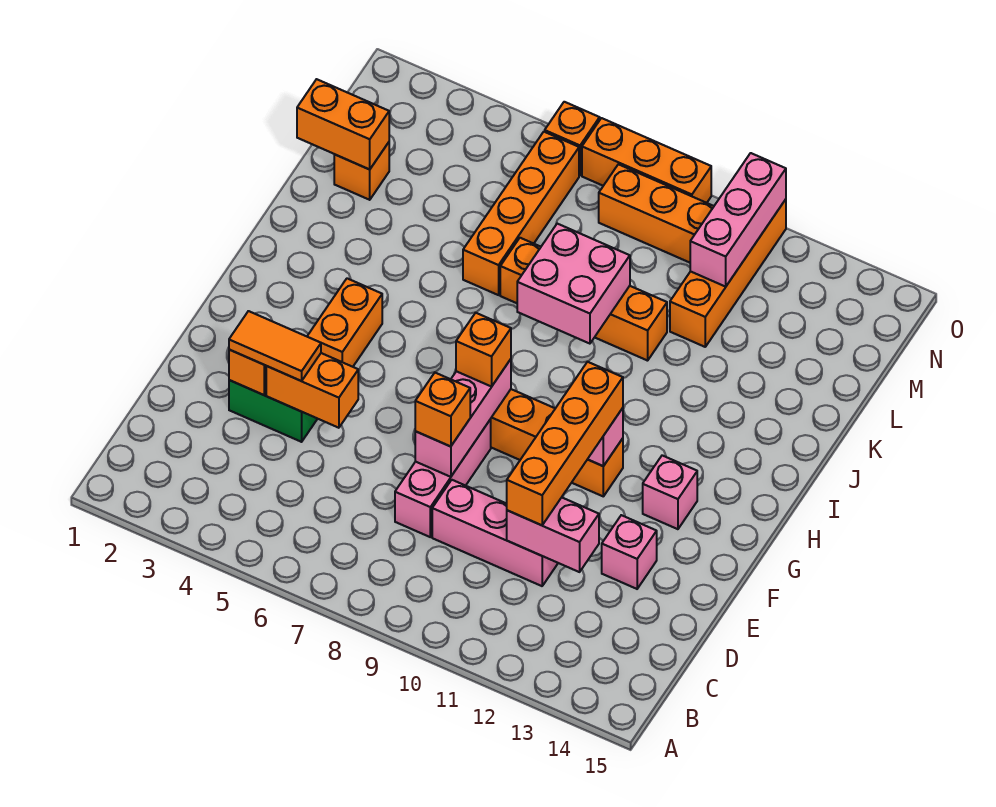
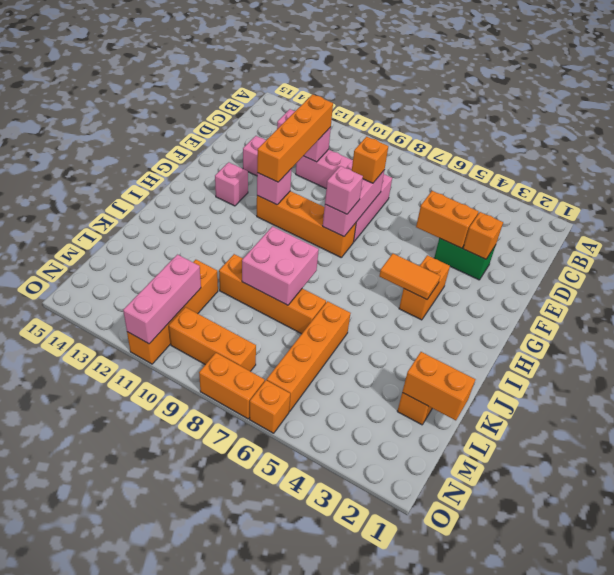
orange 1x2 tile [229,311,321,381] -> orange 1x2 tile moved to [379,254,440,300]
orange 1x1 brick [456,313,511,387] -> pink 1x1 brick [325,166,363,214]
orange 1x3 brick [582,118,711,203] -> orange 1x2 brick [199,353,265,419]

